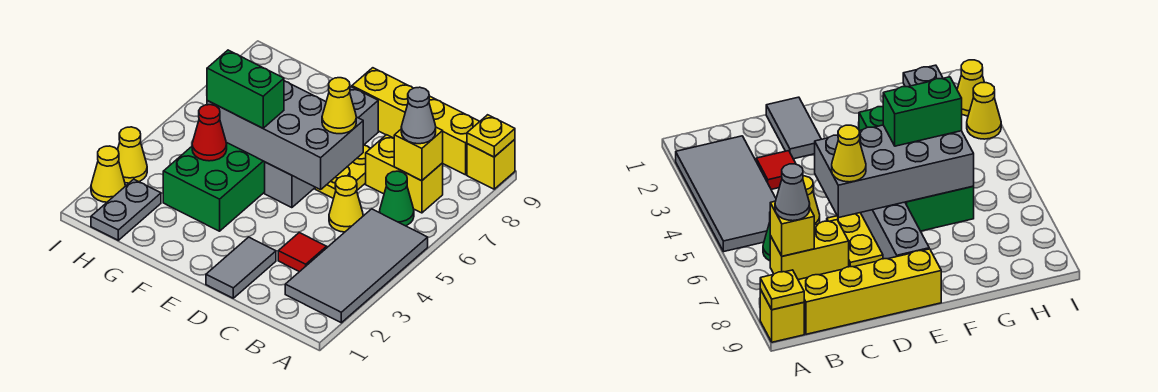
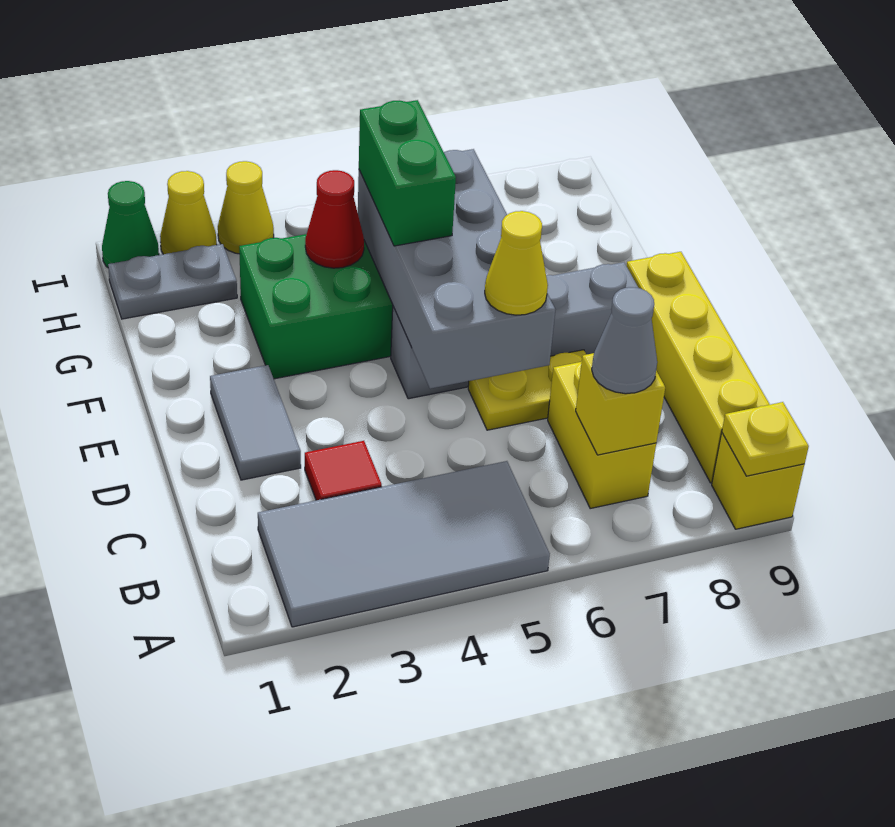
green 1x1 cone [380,171,414,226] -> green 1x1 cone moved to [102,181,159,267]
yellow 1x1 cone [329,176,363,232] -> none
grey 1x2 tile [206,237,276,298] -> grey 1x2 tile turned to [210,365,301,480]

